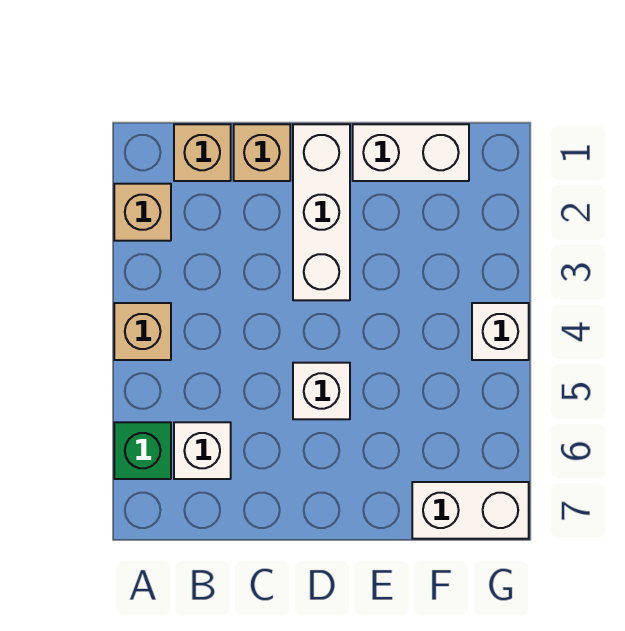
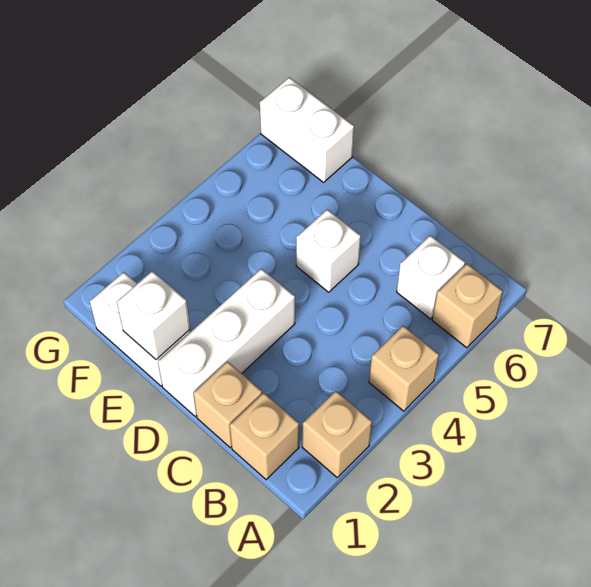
green 1x1 brick [114,422,171,479] -> tan 1x1 brick [432,264,503,348]
white 1x1 brick [472,303,529,360] -> white 1x1 brick moved to [117,271,190,360]

